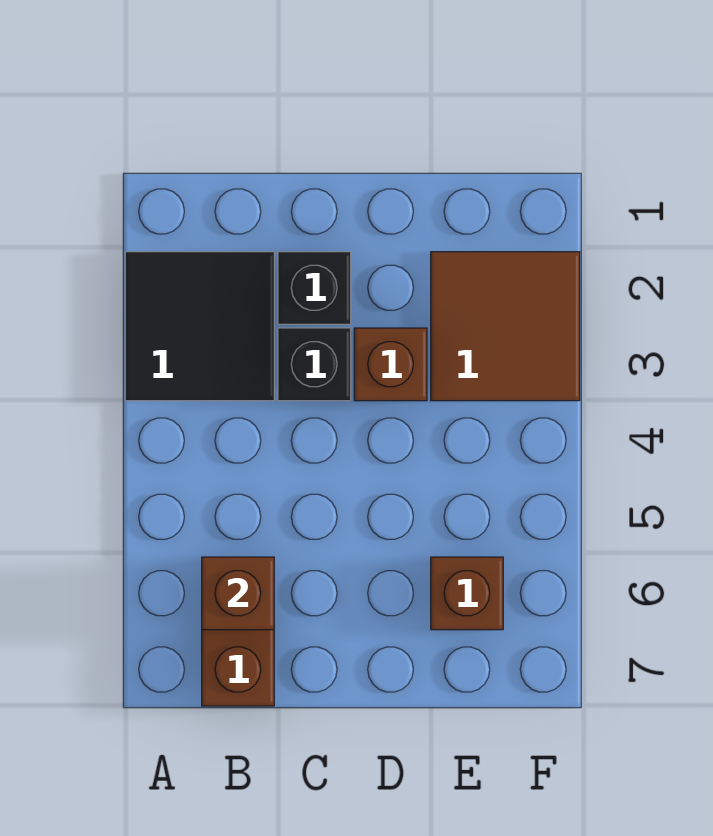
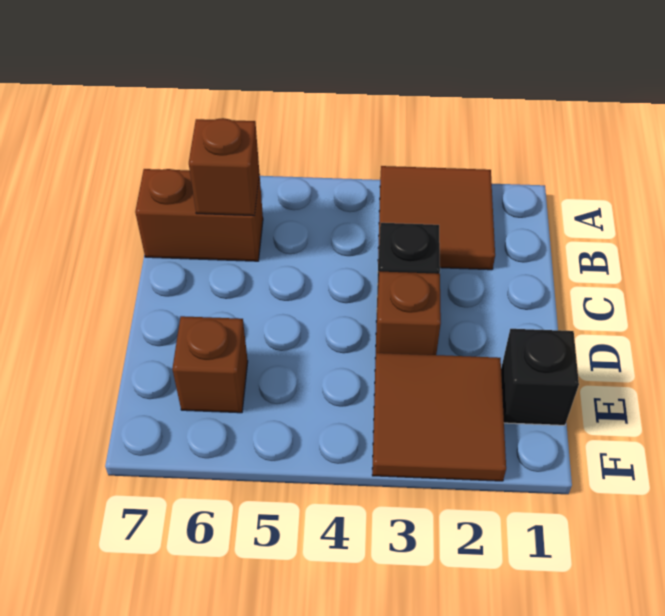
black 2x2 tile [125,252,274,401] -> brown 2x2 tile [378,166,495,270]
black 1x1 brick [278,252,351,324] -> black 1x1 brick moved to [501,329,579,425]

